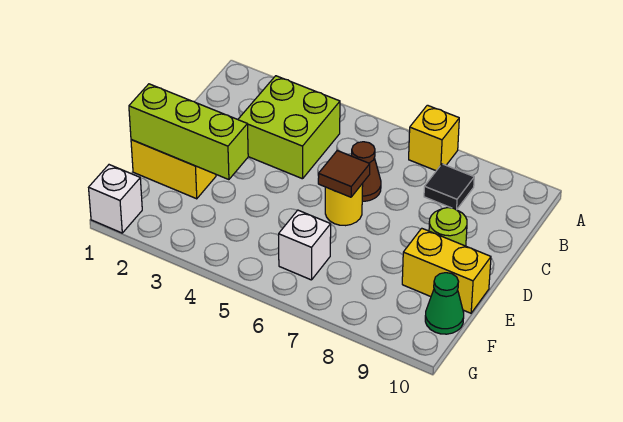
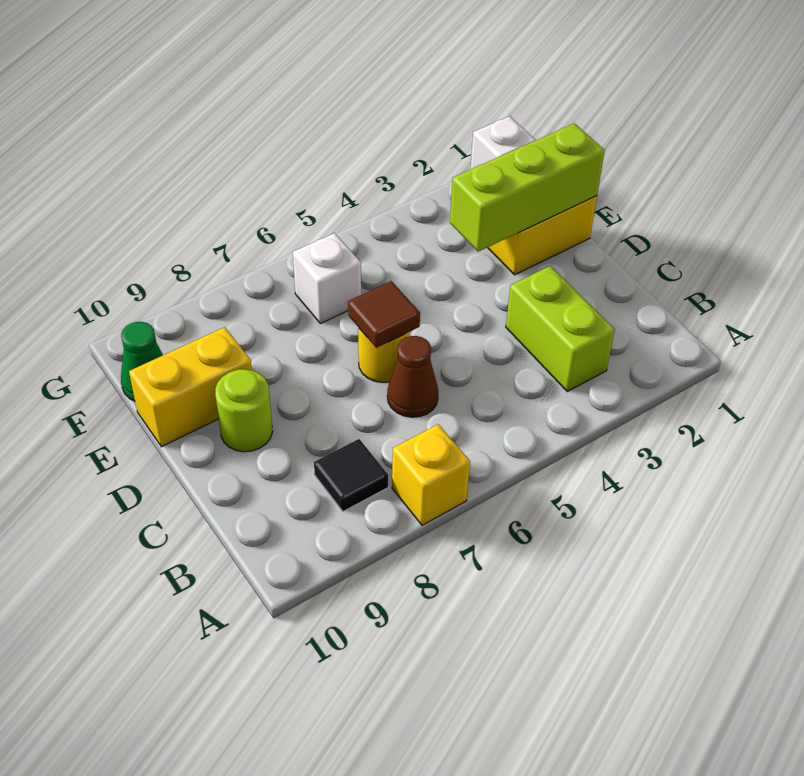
lime 2x2 brick [238,76,340,179] -> lime 1x2 brick [506,266,615,392]

